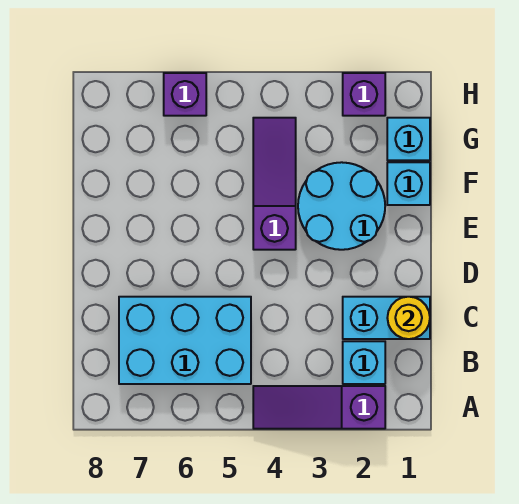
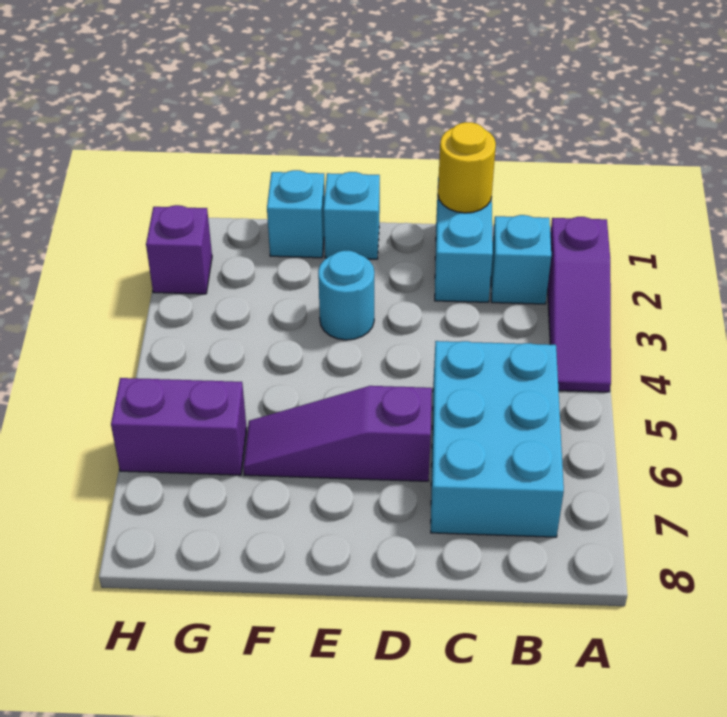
cyan 2x2 round brick [298,162,385,250] -> cyan 1x1 round brick [318,250,374,340]
purple 1x3 slope [253,118,296,250] -> purple 1x3 slope moved to [243,386,432,481]
cyan 1x1 brick [387,118,430,160] -> cyan 1x1 brick moved to [324,172,380,259]
purple 1x1 brick [164,73,206,116] -> purple 1x2 brick [111,378,247,475]

